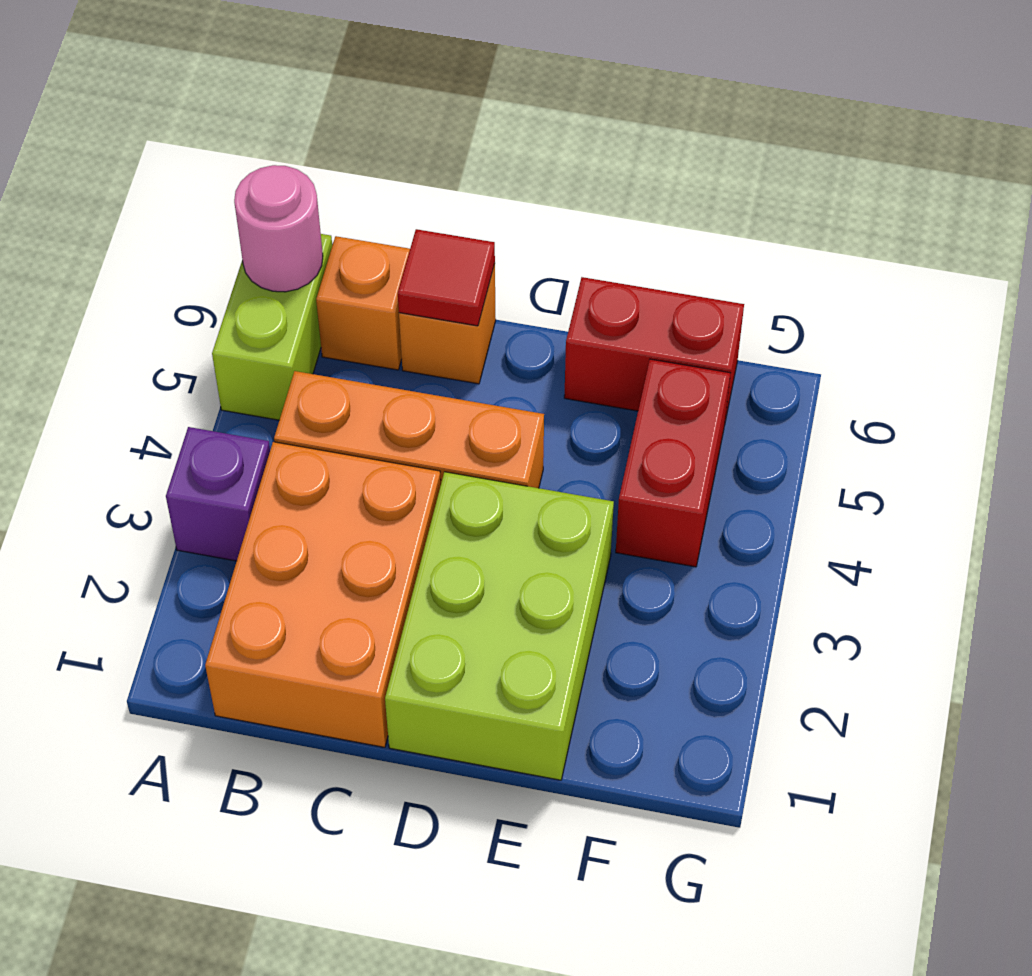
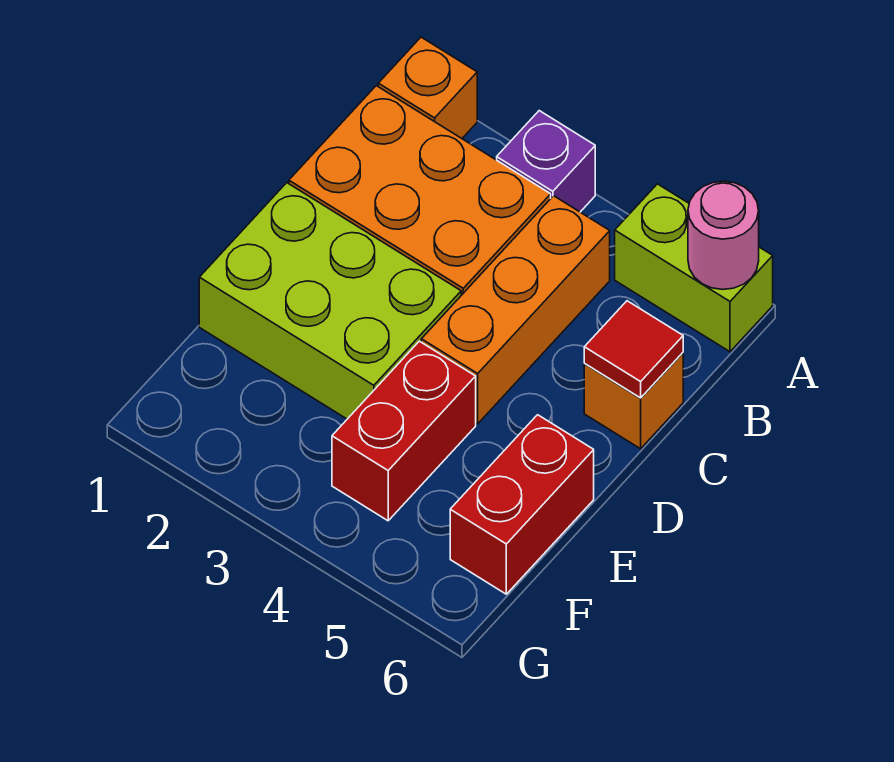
orange 1x1 brick [316,236,410,370] -> orange 1x1 brick moved to [378,37,477,138]
red 1x2 brick [616,359,730,567] -> red 1x2 brick turned to [332,341,476,521]

